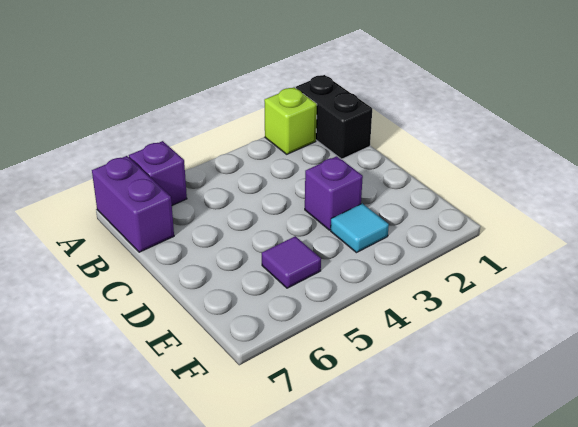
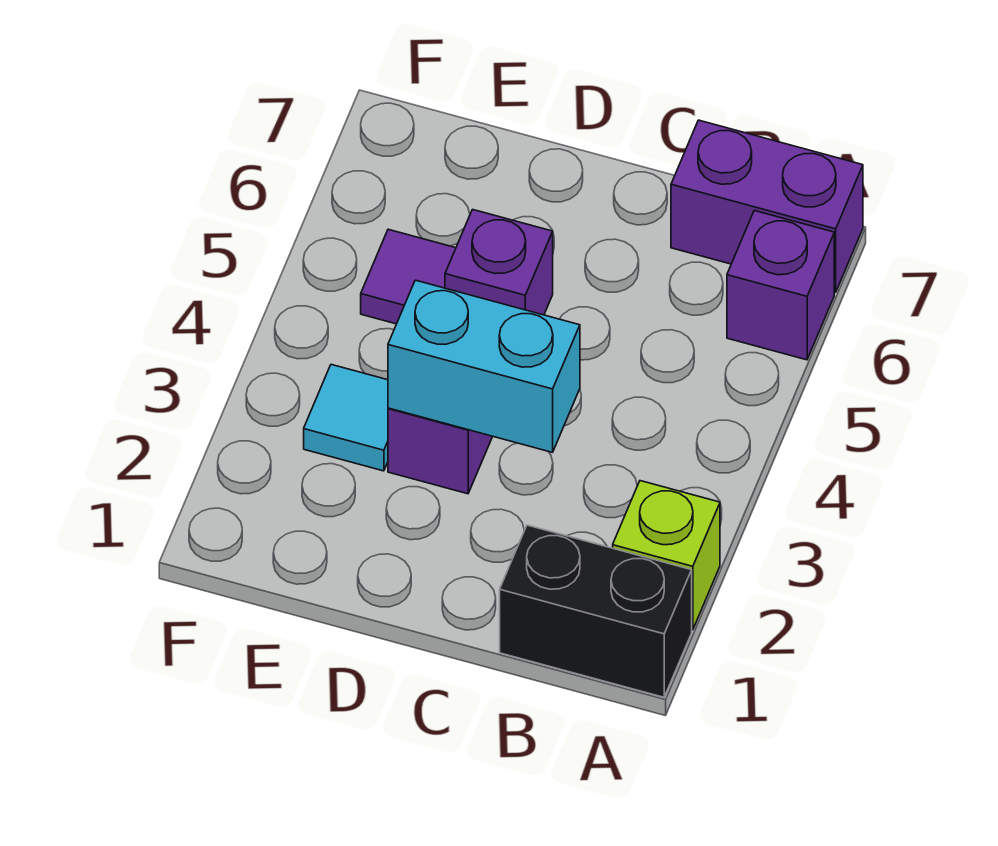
none -> cyan 1x2 brick [388,280,580,452]
none -> purple 1x1 brick [445,210,553,315]

